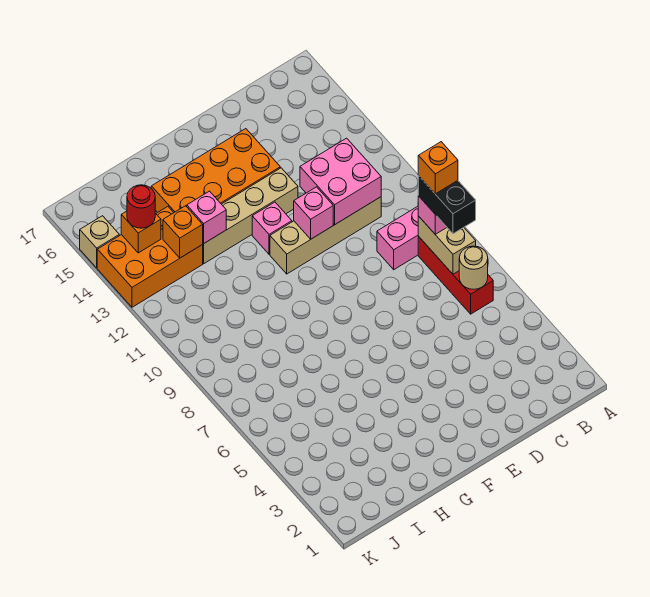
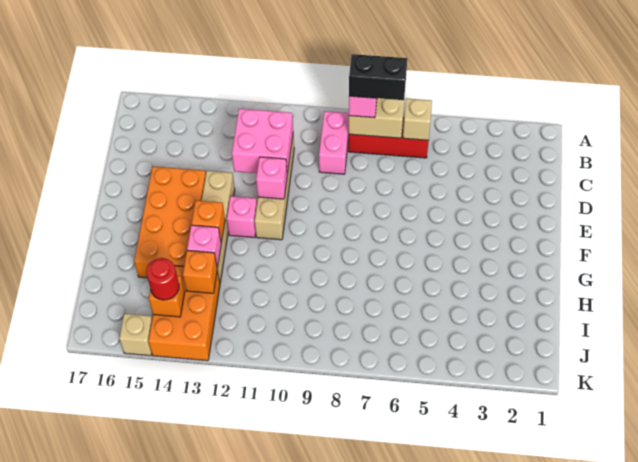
tan 1x1 round brick [459,246,488,289] -> tan 1x1 brick [403,98,432,140]
orange 1x1 brick [418,142,458,194] -> orange 1x1 brick moved to [192,201,225,243]

